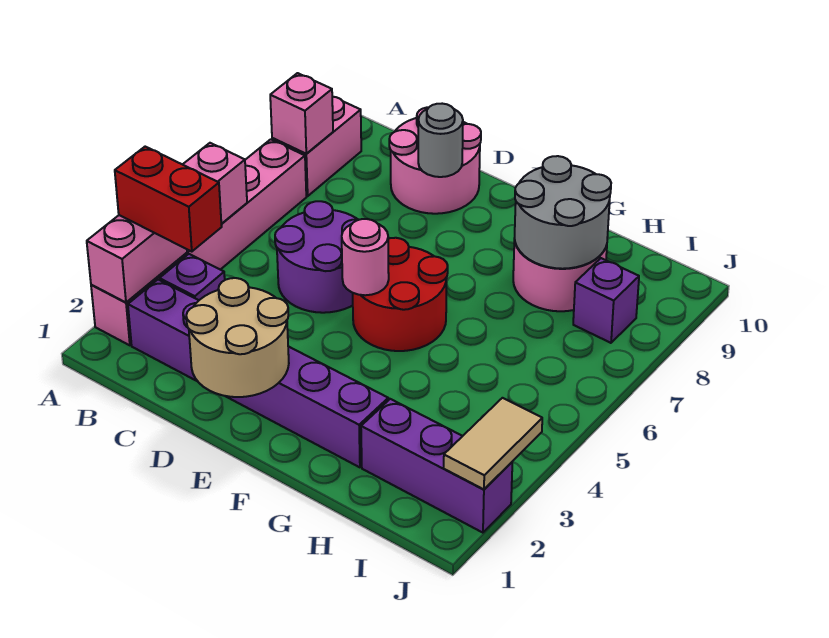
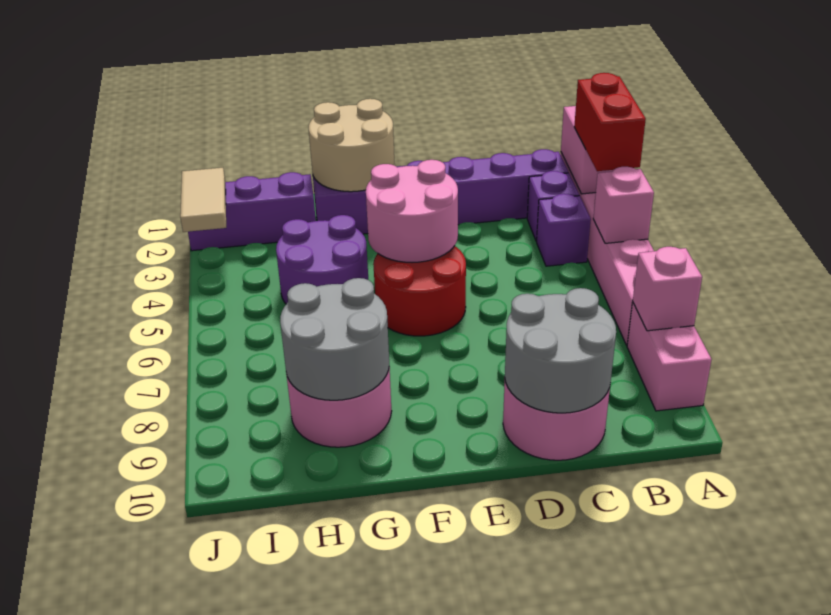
red 1x2 brick [115,147,222,252] -> red 1x2 brick turned to [574,73,646,171]
purple 2x2 round brick [275,201,359,313] -> purple 2x2 round brick moved to [276,215,368,304]
tan 2x2 round brick [186,278,289,397] -> tan 2x2 round brick moved to [309,99,395,192]
grey 1x1 round brick [418,104,463,177] -> grey 2x2 round brick [505,288,616,413]
pink 1x1 round brick [342,219,389,295] -> pink 2x2 round brick [366,160,458,262]
purple 1x1 brick [573,258,639,343] -> purple 1x1 brick moved to [537,194,591,266]

